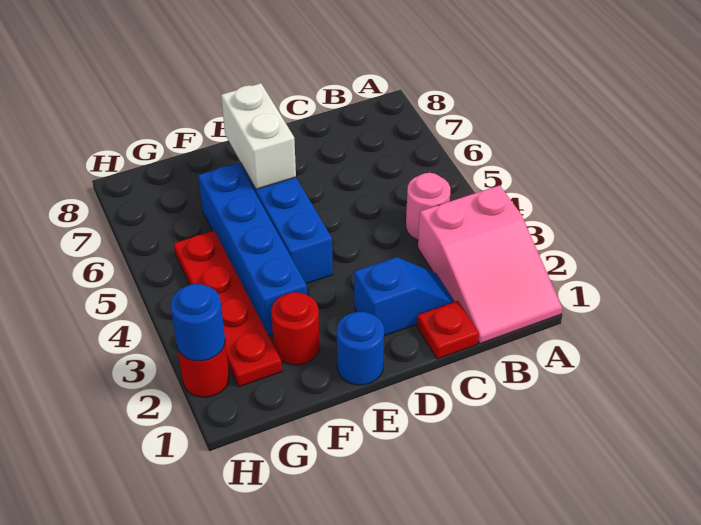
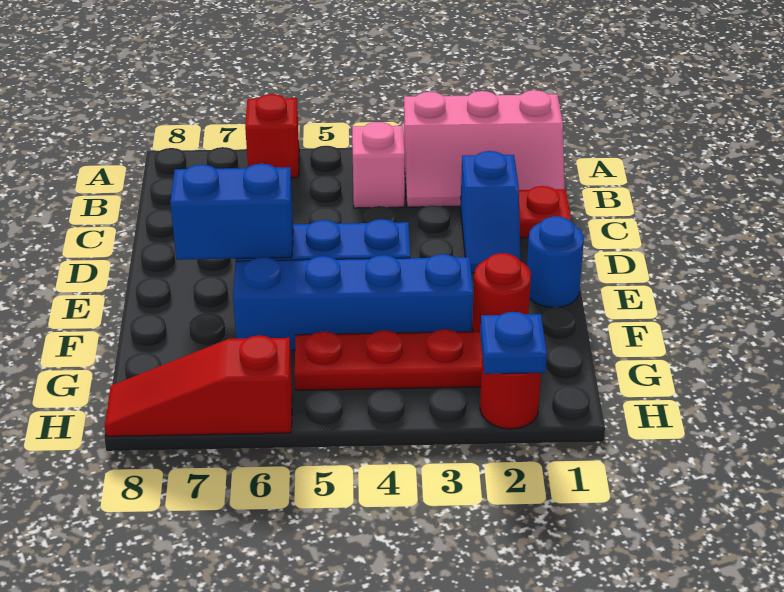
pink 2x3 slope [418,185,562,343] -> pink 2x3 slope turned to [404,90,565,207]
none -> red 1x1 brick [245,94,299,178]
pink 1x1 round brick [406,173,450,240] -> pink 1x1 brick [352,122,405,208]
blue 1x2 slope [354,257,455,336] -> blue 1x2 slope turned to [460,151,521,273]
white 1x2 brick [221,83,296,189] -> blue 1x2 brick [170,164,293,260]
blue 1x1 round brick [171,284,225,361] -> blue 1x1 plate [480,312,547,374]
none -> red 1x3 slope [105,336,292,436]

